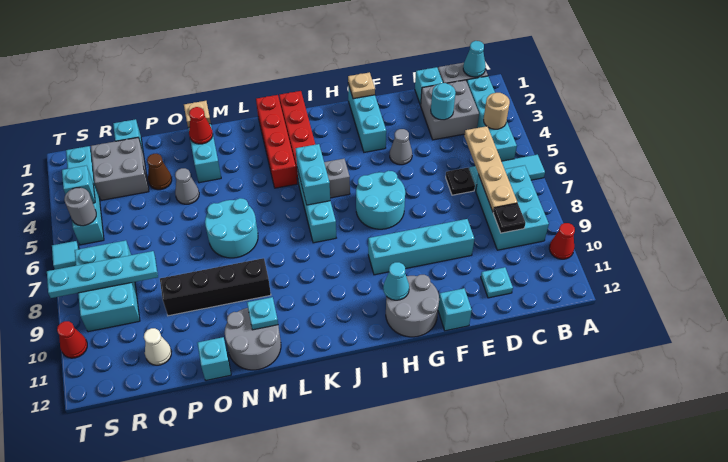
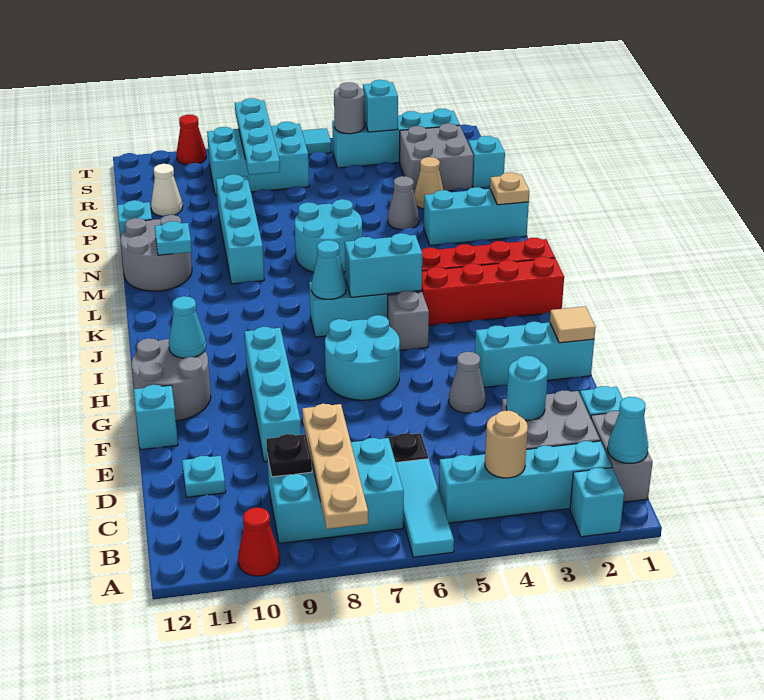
none -> cyan 1x1 brick [570,468,624,537]
tan 1x4 plate [464,126,517,212] -> tan 1x4 plate turned to [302,404,368,529]
tan 1x1 plate [348,72,375,99] -> tan 1x1 tile [550,307,596,343]
none -> cyan 1x1 cone [312,240,346,299]
black 1x4 brick [160,258,271,316] -> cyan 1x4 brick [216,174,264,284]
red 1x1 cone [189,107,213,144] -> none
brown 1x1 cone [147,154,172,190] -> tan 1x1 cone [414,157,443,209]

